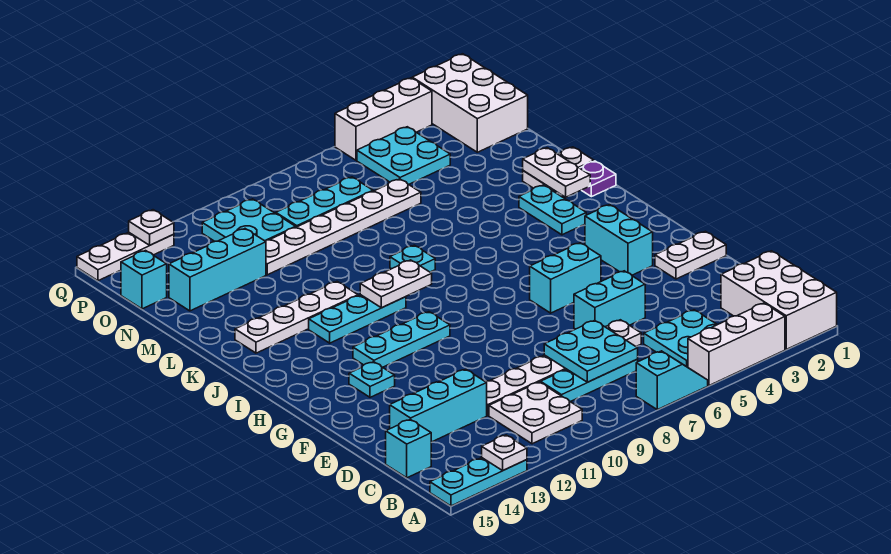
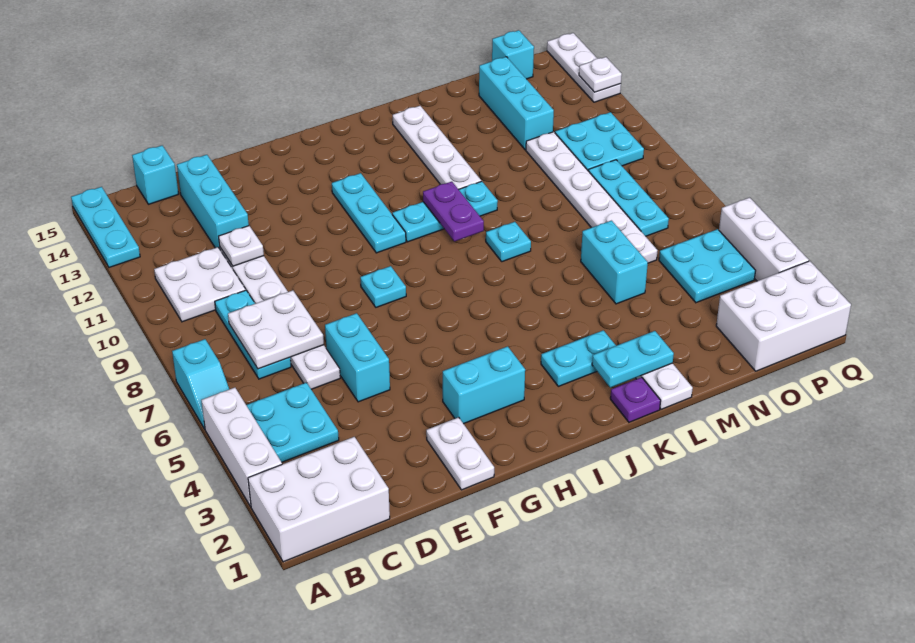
white 1x1 plate [482,435,527,470] -> white 1x1 plate moved to [219,226,264,266]
cyan 2x2 plate [544,320,638,382] -> white 2x2 plate [228,290,324,369]
cyan 1x2 brick [530,243,601,313] -> cyan 1x2 brick moved to [581,221,648,304]
cyan 1x1 plate [349,362,395,397] -> cyan 1x1 plate moved to [360,266,406,307]
white 1x2 plate [360,260,432,308] -> purple 1x2 plate [423,182,484,241]
cyan 1x3 plate [309,295,406,343] -> cyan 1x3 plate turned to [392,181,498,242]
white 1x2 plate [523,148,590,197] -> cyan 1x2 plate [592,331,674,388]

